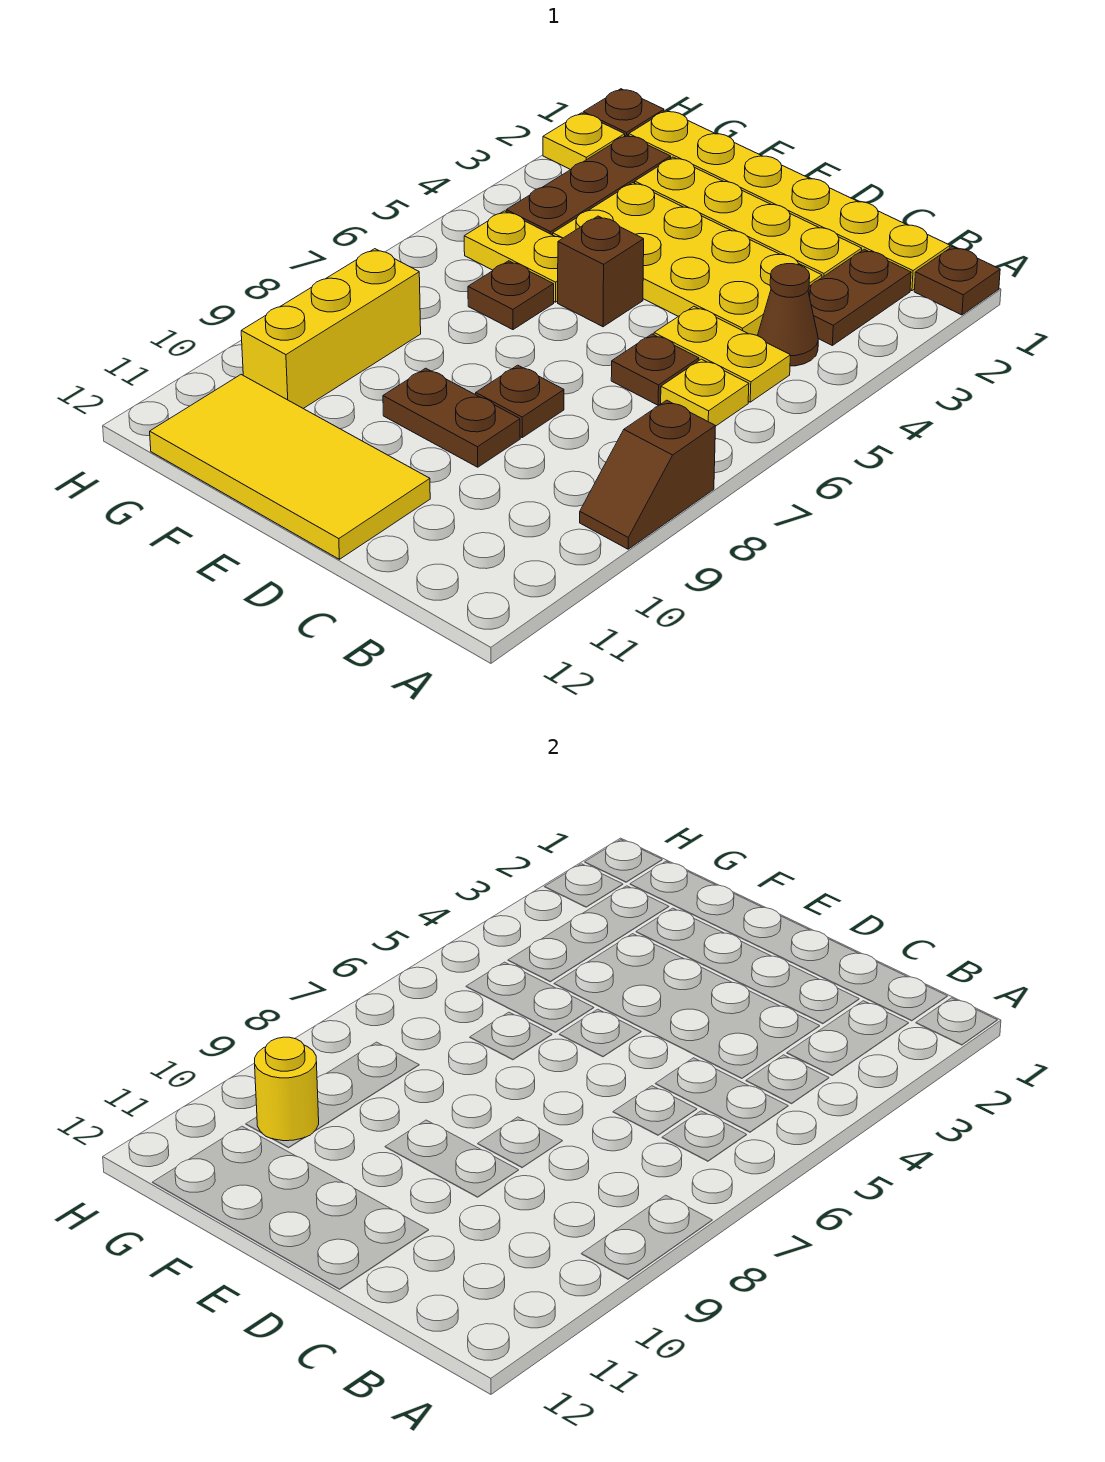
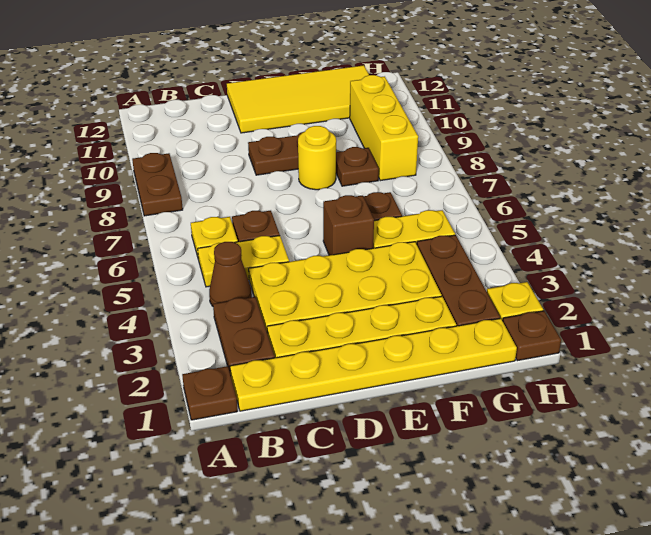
brown 1x2 slope [580,400,716,549] -> brown 1x2 plate [132,153,183,216]
brown 1x1 plate [476,365,564,437] -> brown 1x1 plate moved to [336,147,379,186]
yellow 1x1 round brick [255,1037,319,1141] -> yellow 1x1 round brick moved to [298,126,336,190]

